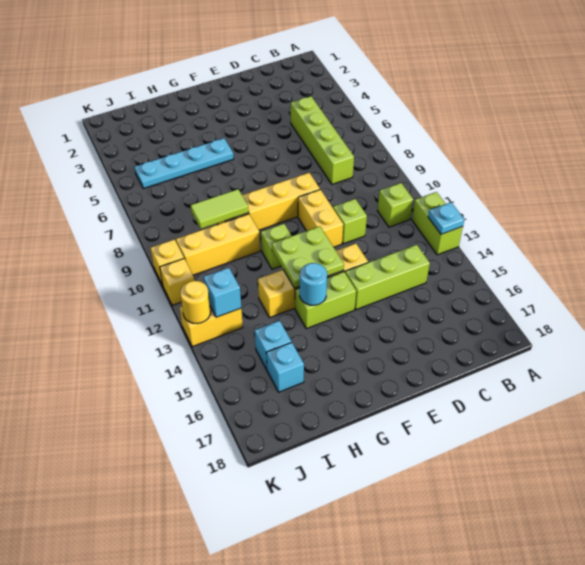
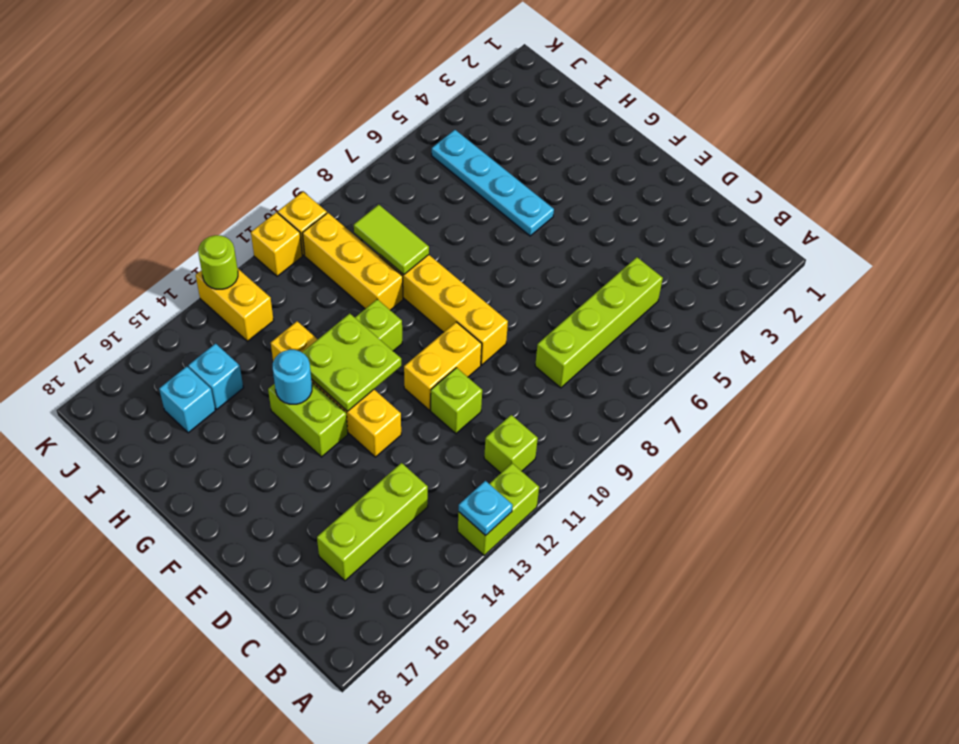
lime 1x3 brick [345,245,430,310] -> lime 1x3 brick turned to [317,463,428,581]
cyan 1x1 brick [204,268,241,317] -> none
yellow 1x1 round brick [180,281,211,324] -> lime 1x1 round brick [198,235,238,289]

